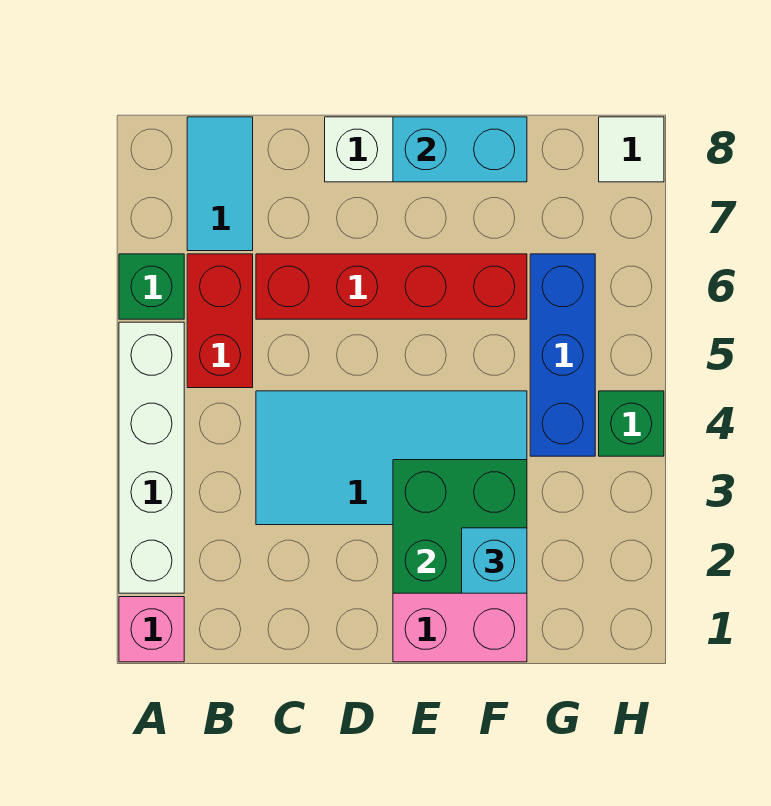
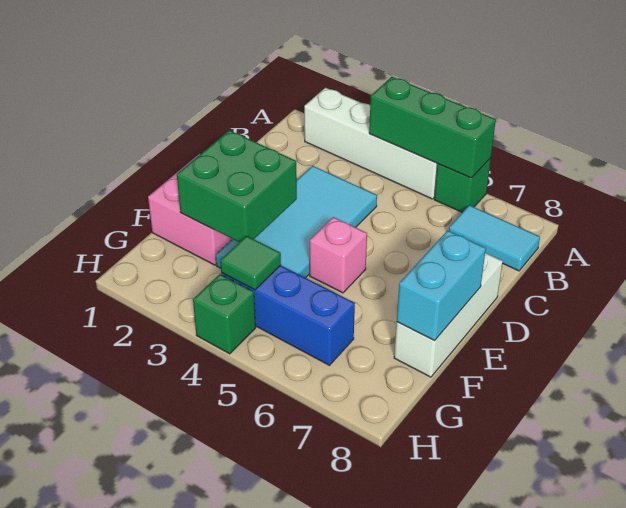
pink 1x1 brick [119,597,184,662] -> pink 1x1 brick moved to [310,217,367,293]
none -> green 1x3 brick [369,77,496,178]
red 1x2 brick [187,254,253,388] -> none
red 1x4 brick [256,254,527,319] -> none
cyan 1x1 brick [462,528,527,593] -> none
none -> green 1x1 tile [220,236,281,290]
white 1x1 tile [599,117,664,182] -> none

